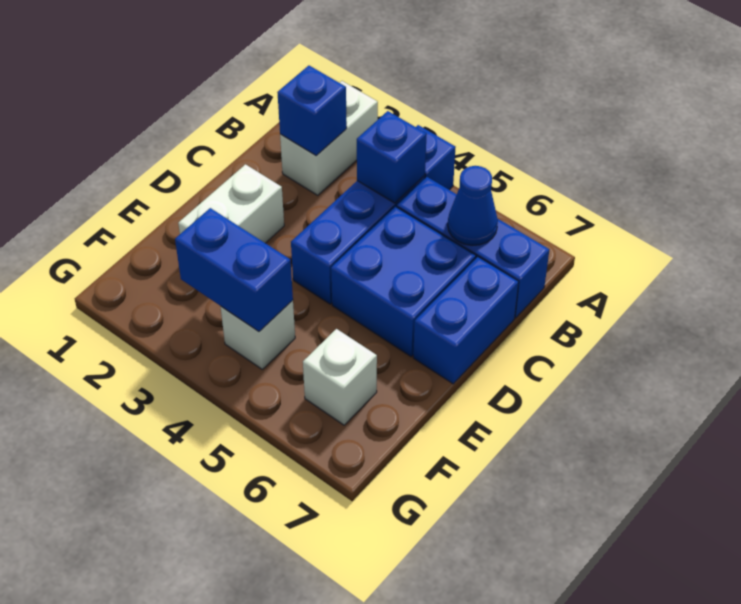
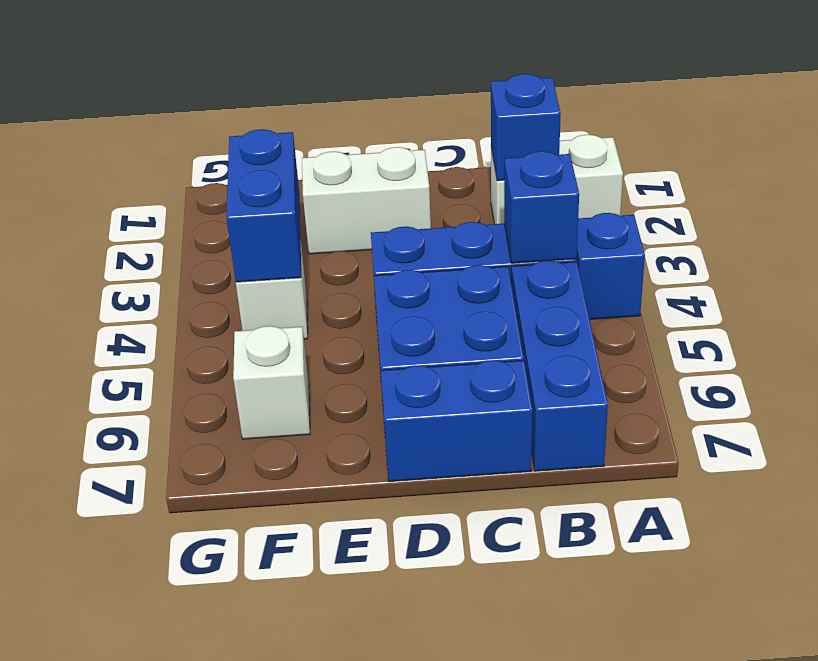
blue 1x1 cone [448,166,498,246] -> none

